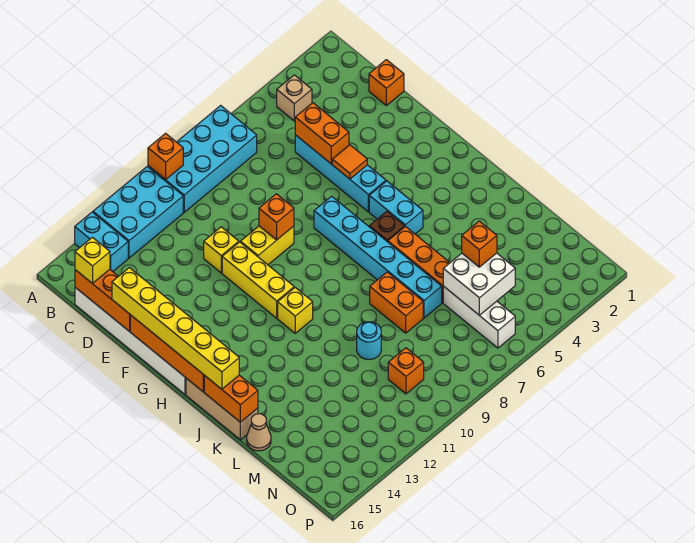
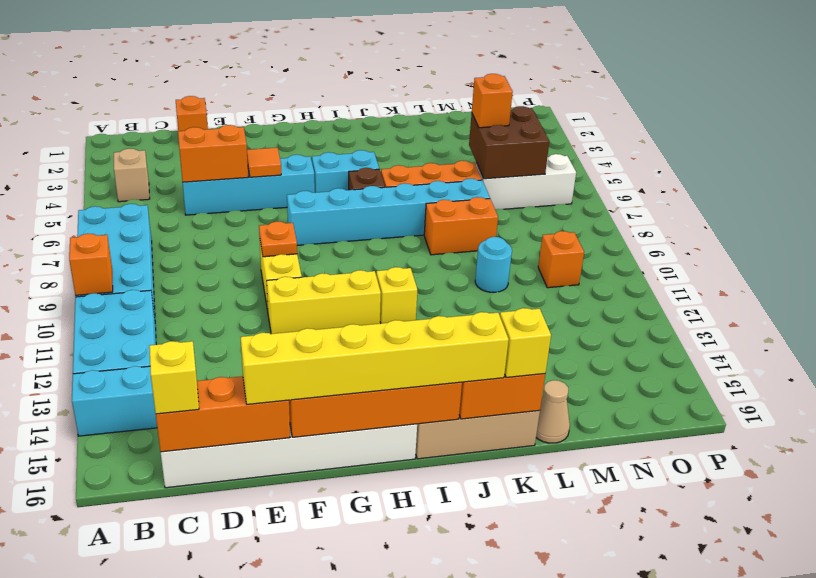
yellow 1x1 brick [204,227,239,273] -> yellow 1x1 brick moved to [500,308,551,377]
orange 1x1 brick [259,194,294,240] -> orange 1x1 plate [259,221,297,257]
white 2x2 brick [443,253,515,315] -> brown 2x2 brick [469,106,550,179]

